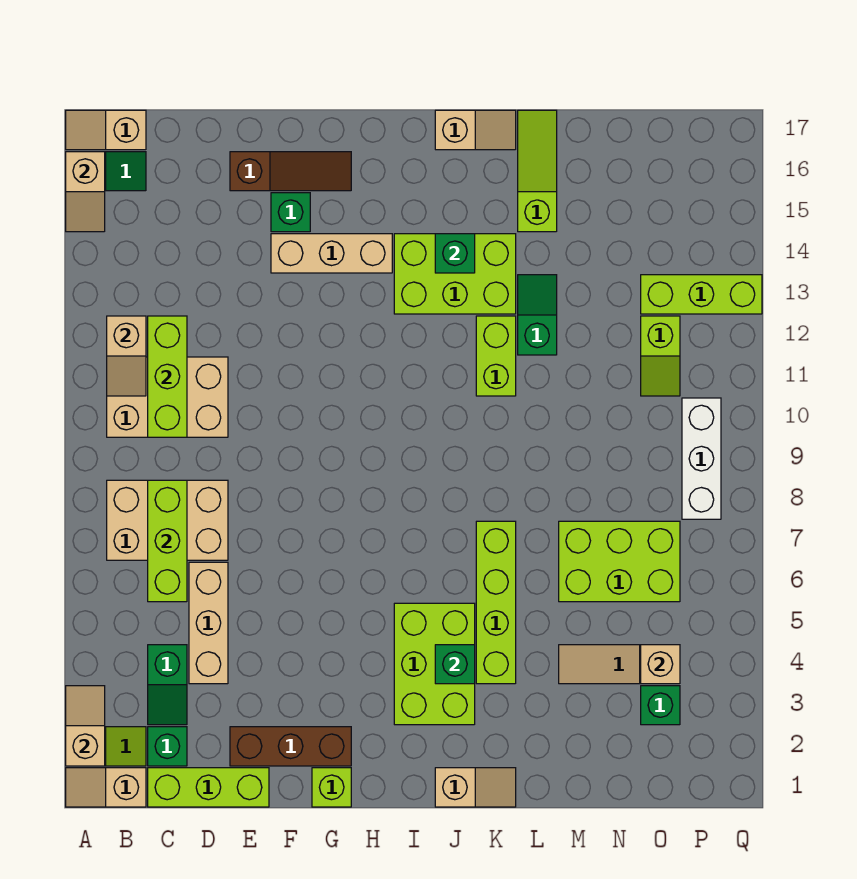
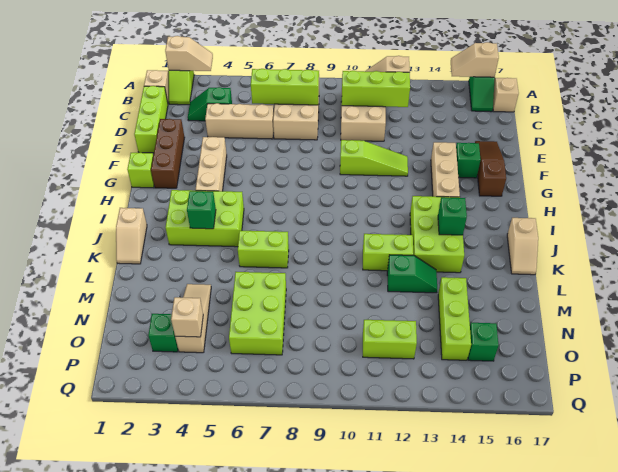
green 1x1 brick [148,727,187,766] -> green 1x1 brick moved to [468,323,499,361]
brown 1x3 slope [230,152,351,191] -> brown 1x3 slope turned to [475,141,506,196]
none -> tan 1x3 brick [196,137,227,191]
lime 1x4 brick [476,521,516,684] -> lime 1x2 brick [238,231,289,268]
lime 1x3 slope [518,110,557,232] -> lime 1x3 slope moved to [340,140,408,176]
lime 1x2 slope [641,316,680,396] -> lime 1x2 brick [363,320,417,359]
lime 1x3 brick [641,275,762,314] -> lime 1x3 brick moved to [438,277,471,360]
white 1x3 brick [682,398,721,519] -> none

